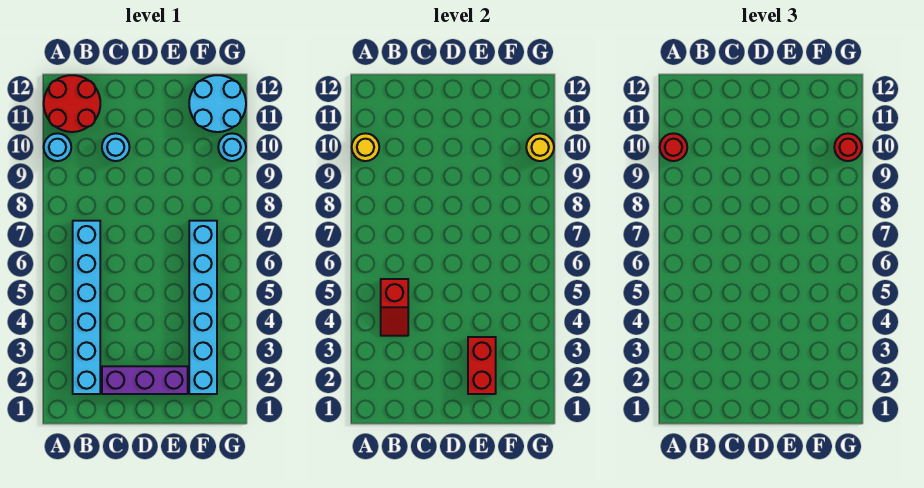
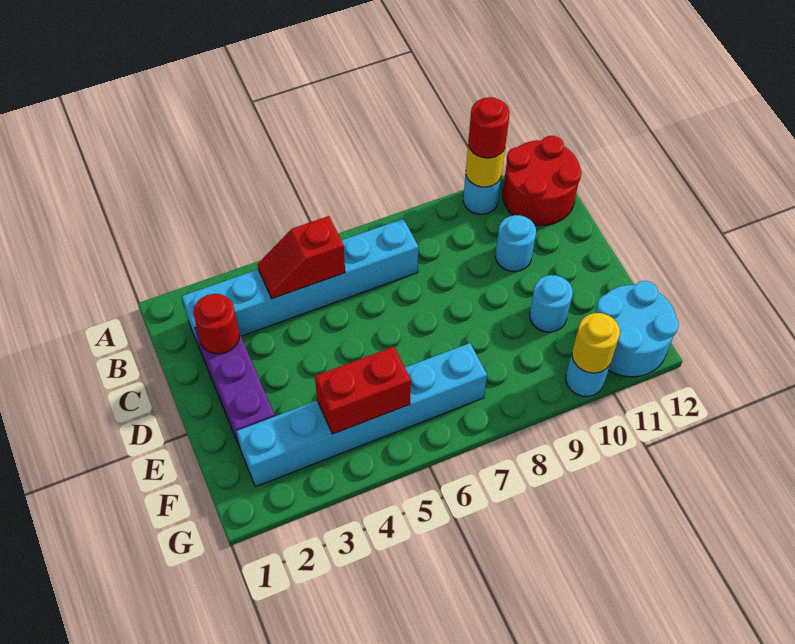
red 1x2 brick [468,337,496,394] -> red 1x2 brick moved to [315,347,411,434]
none -> cyan 1x1 round brick [530,275,573,332]
red 1x1 round brick [834,133,862,161] -> red 1x1 round brick moved to [193,294,240,354]

